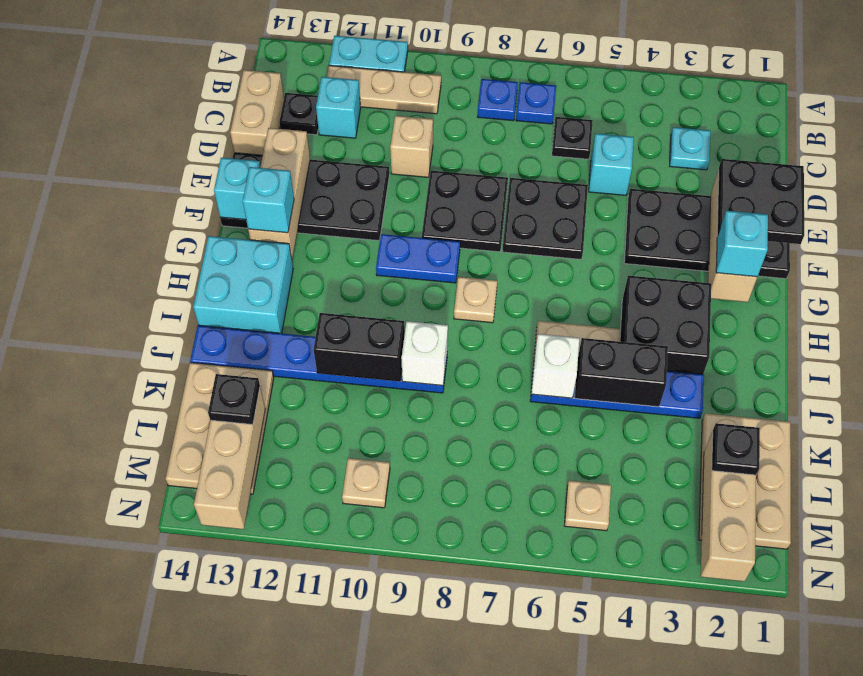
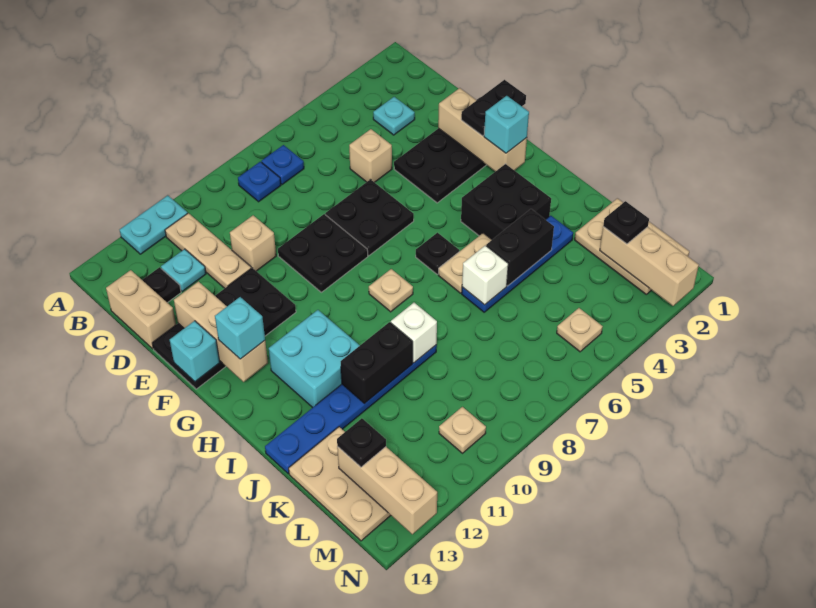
tan 1x3 plate [327,66,441,114] -> tan 1x3 plate turned to [165,213,251,288]
black 1x1 plate [552,117,593,159] -> black 1x1 plate moved to [416,233,459,274]
cyan 1x1 brick [316,77,361,138] -> cyan 1x1 plate [161,249,206,291]
cyan 1x1 brick [589,134,634,195] -> tan 1x1 brick [349,129,392,182]
black 2x2 plate [717,159,804,244] -> black 1x2 plate [461,80,526,136]
blue 1x2 plate [376,234,460,283] -> none
cyan 2x2 brick [193,236,293,333] -> cyan 2x2 brick moved to [269,310,360,408]

